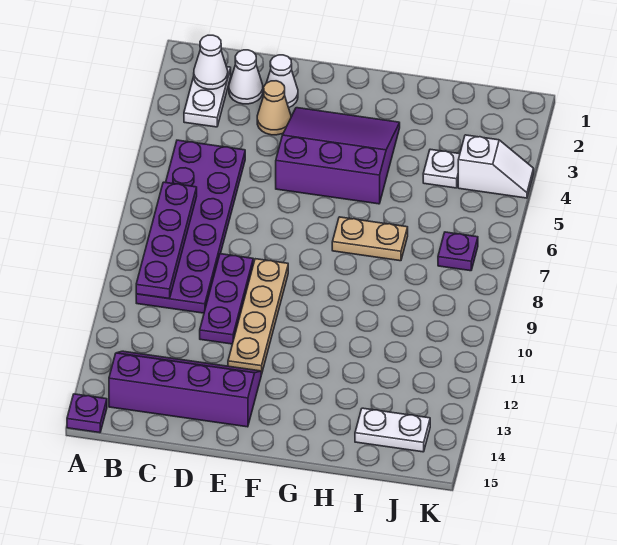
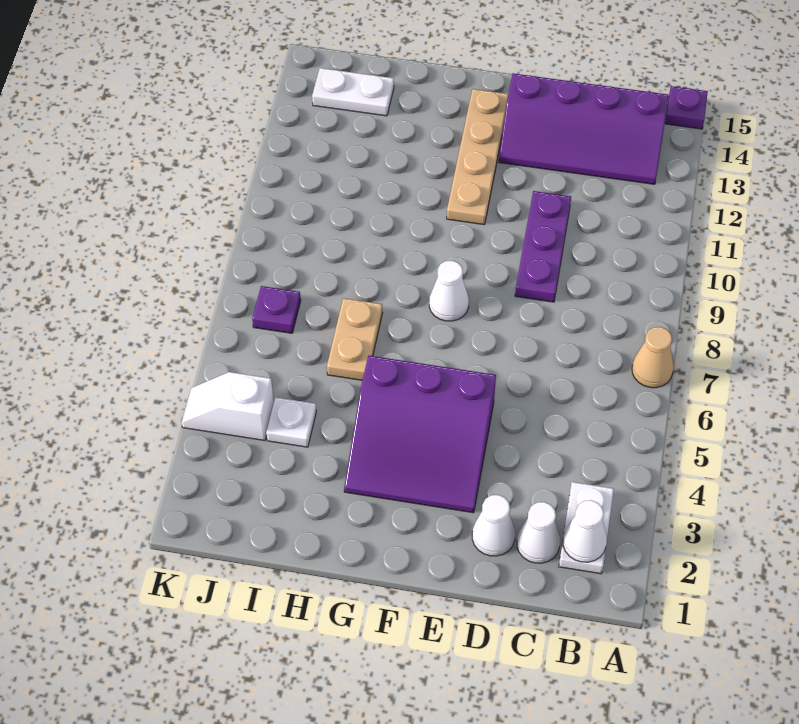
purple 2x6 plate [136,140,245,313] -> none
purple 1x4 plate [136,182,197,299] -> none
tan 1x1 cone [257,81,291,135] -> tan 1x1 cone moved to [632,327,673,388]
tan 1x4 plate [228,259,288,375] -> tan 1x4 plate moved to [447,89,508,225]
none -> white 1x1 cone [429,261,469,321]
tan 1x2 plate [332,217,408,261] -> tan 1x2 plate turned to [327,298,383,380]

